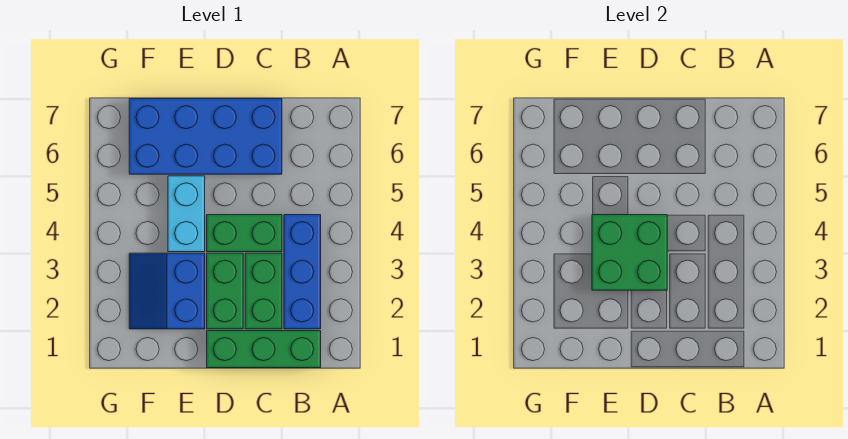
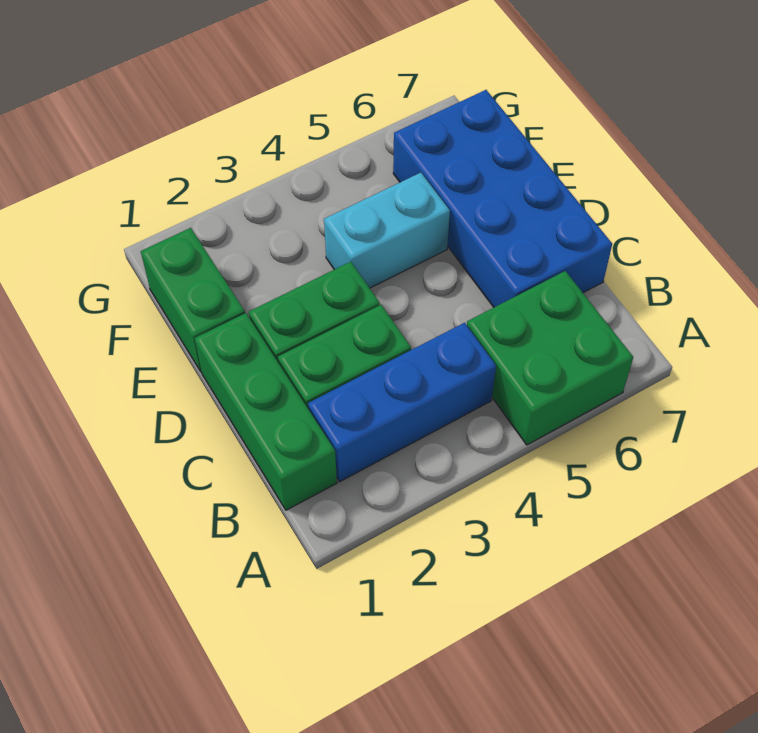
green 1x2 brick [207,215,282,252] -> green 1x2 brick moved to [141,228,245,372]
green 2x2 brick [592,215,667,290] -> green 2x2 brick moved to [467,271,633,445]
blue 2x2 slope [129,253,205,329] -> none

